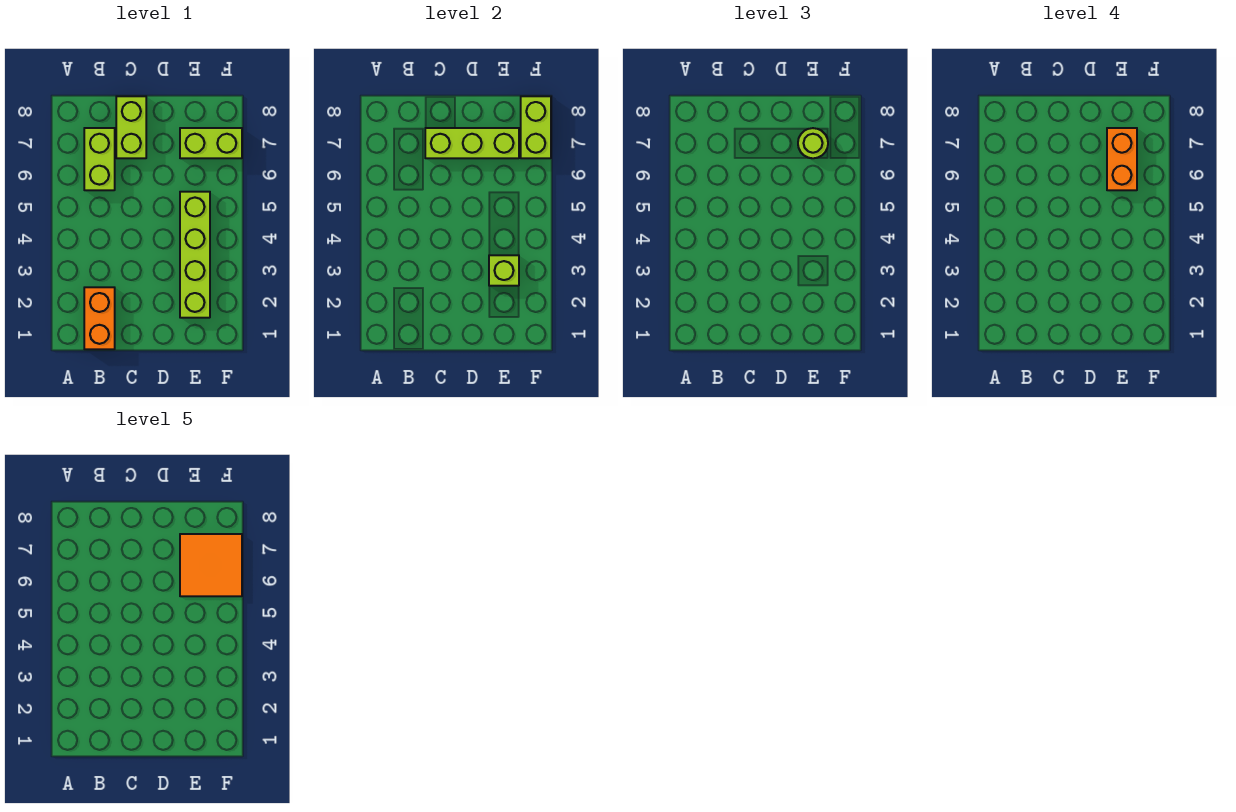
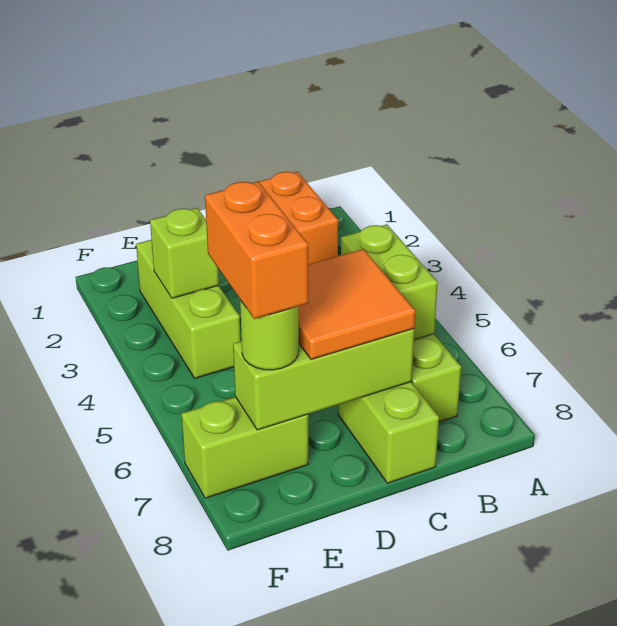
lime 1x4 brick [180,192,210,318] -> lime 1x3 brick [136,240,240,378]
orange 2x2 tile [180,534,242,596] -> orange 2x2 tile moved to [298,249,415,359]
lime 1x2 brick [521,96,551,158] -> lime 1x2 brick moved to [341,224,438,340]

